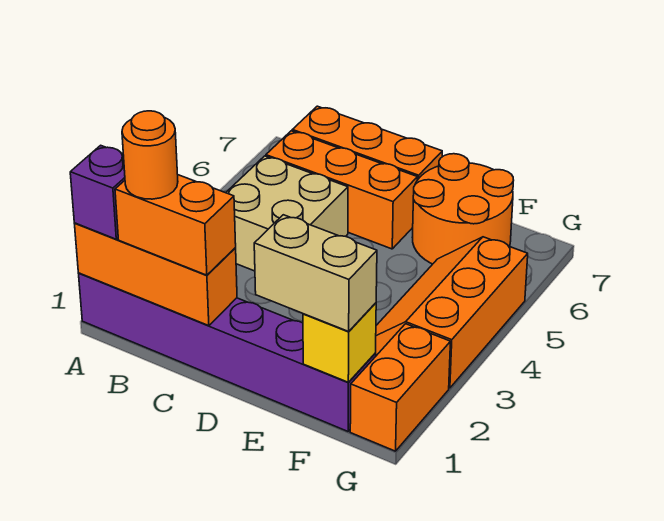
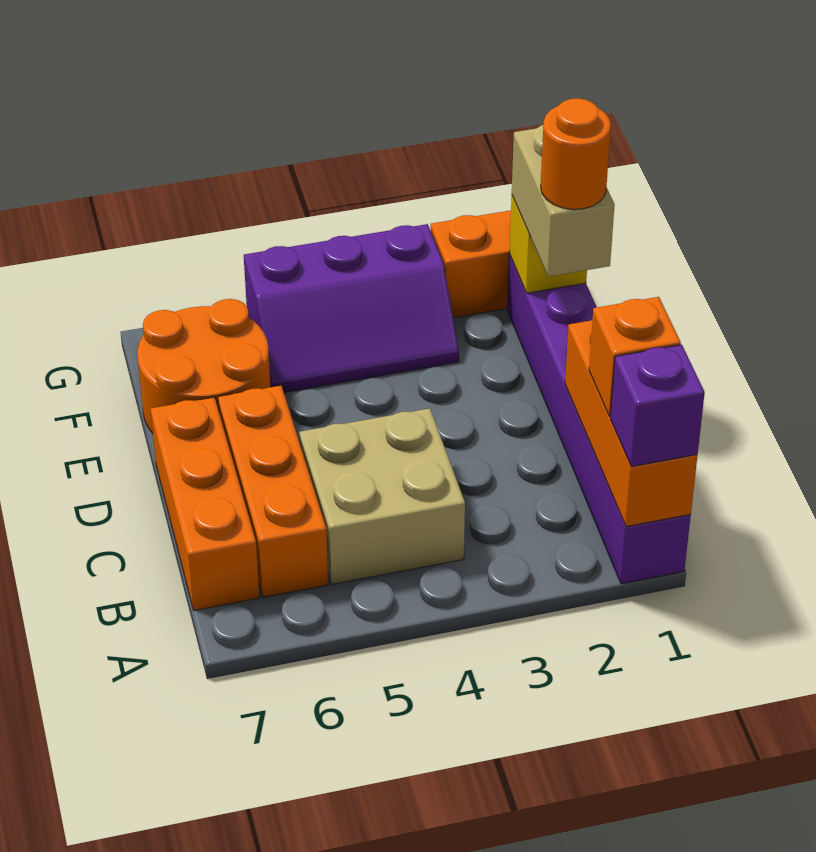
orange 1x2 brick [115,175,236,275] -> orange 1x1 brick [589,297,681,416]
orange 1x1 round brick [122,111,178,199] -> orange 1x1 round brick moved to [541,98,611,209]
orange 2x3 slope [375,237,528,388] -> purple 2x3 slope [244,224,459,392]

